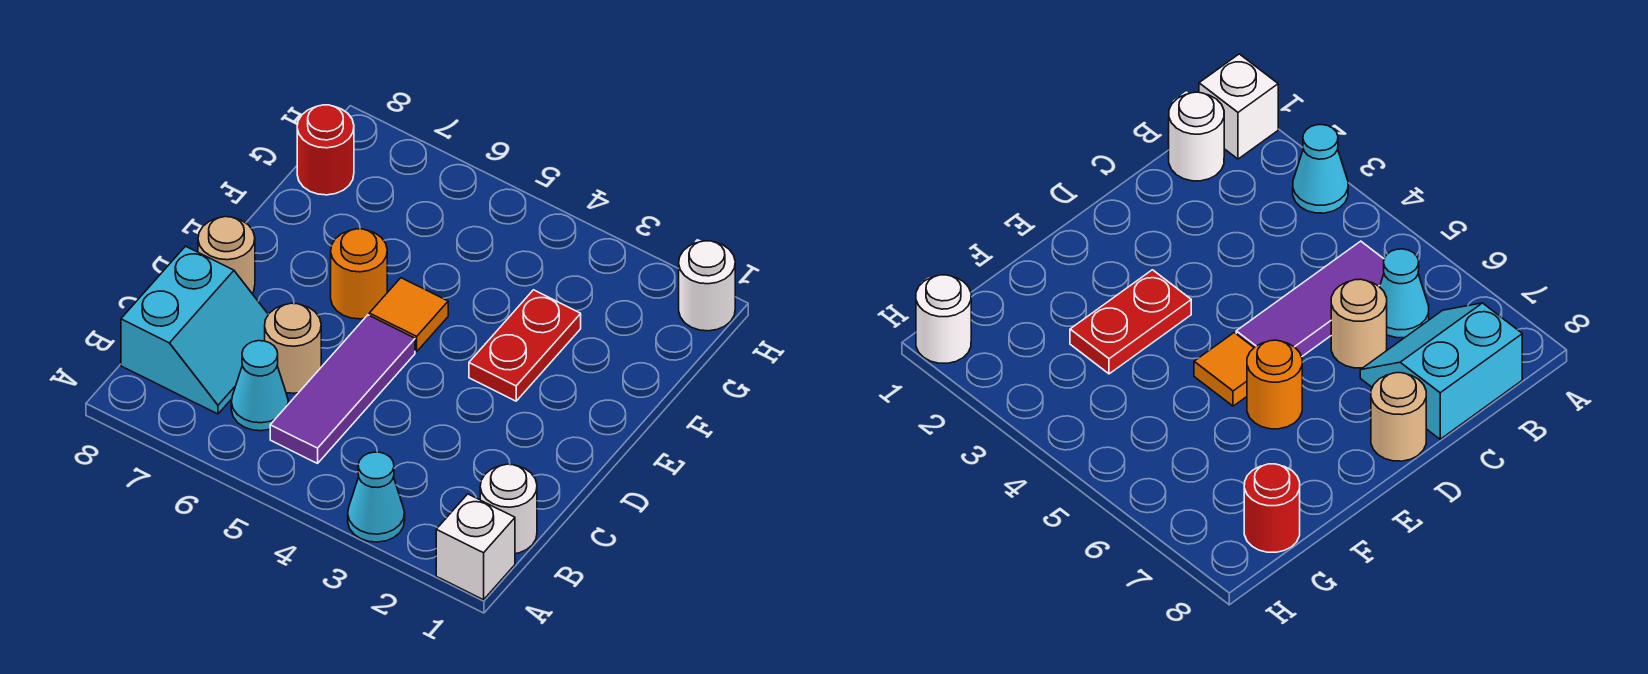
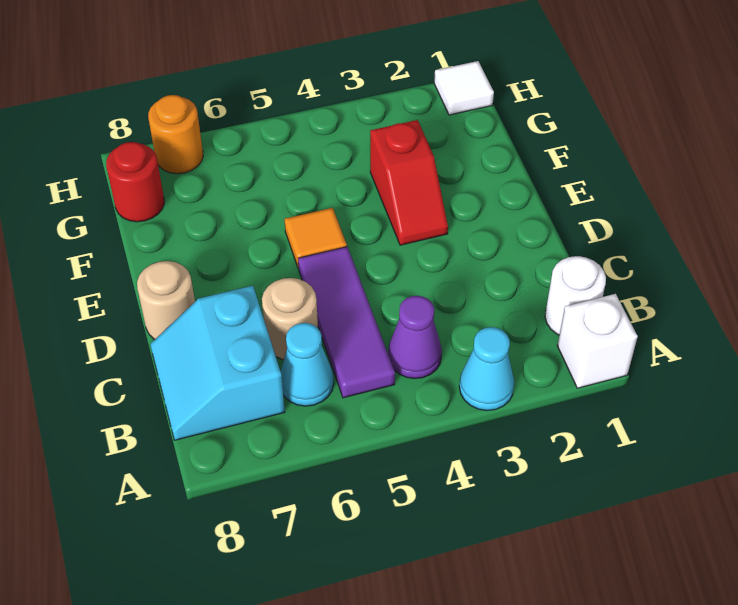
none -> purple 1x1 cone [388,296,442,379]
cyan 2x2 slope [121,246,268,414] -> cyan 2x2 slope turned to [150,286,285,440]
red 1x2 plate [469,290,581,401] -> red 1x2 slope [370,120,448,245]
orange 1x1 round brick [331,229,387,319] -> orange 1x1 round brick moved to [148,95,203,174]
white 1x1 round brick [679,241,735,331] -> white 1x1 tile [434,61,494,115]

